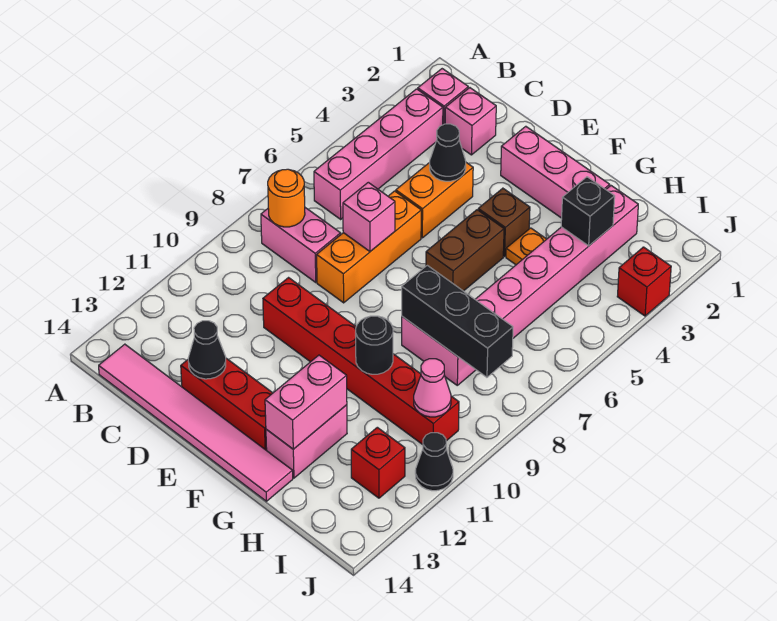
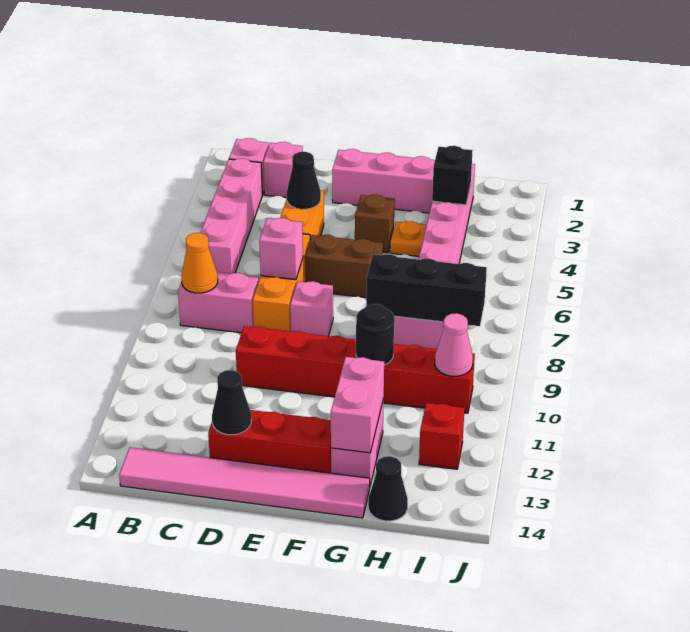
orange 1x1 round brick [268,169,305,227] -> orange 1x1 cone [181,233,218,293]
none -> pink 1x1 brick [290,281,333,336]
brown 1x2 brick [426,210,504,291] -> brown 1x2 brick turned to [305,235,383,298]
red 1x1 brick [617,247,671,316] -> none
black 1x1 cone [415,433,453,491] -> black 1x1 cone moved to [368,456,408,521]

